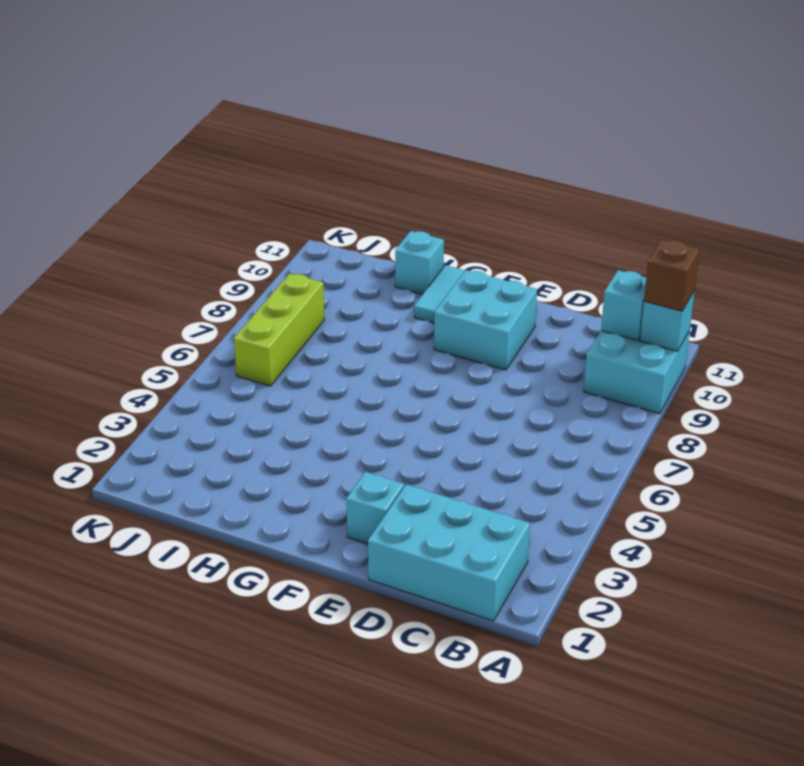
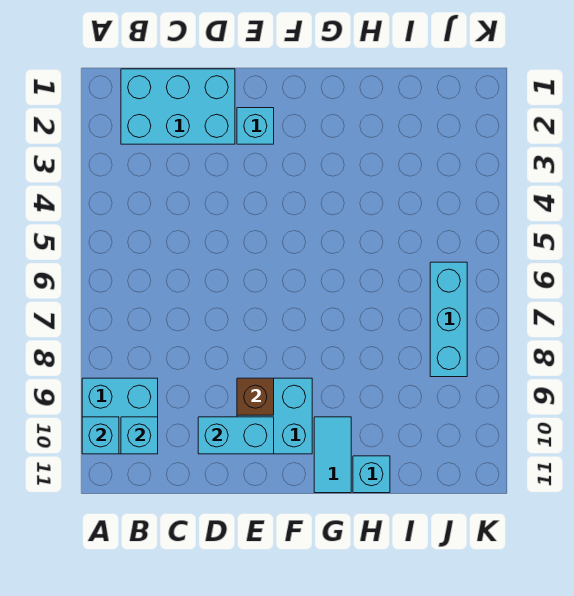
brown 1x1 brick [644,240,700,311] -> brown 1x1 brick moved to [237,378,274,415]
none -> cyan 1x2 brick [198,417,274,454]
lime 1x3 brick [234,273,325,386] -> cyan 1x3 brick [430,262,467,377]

